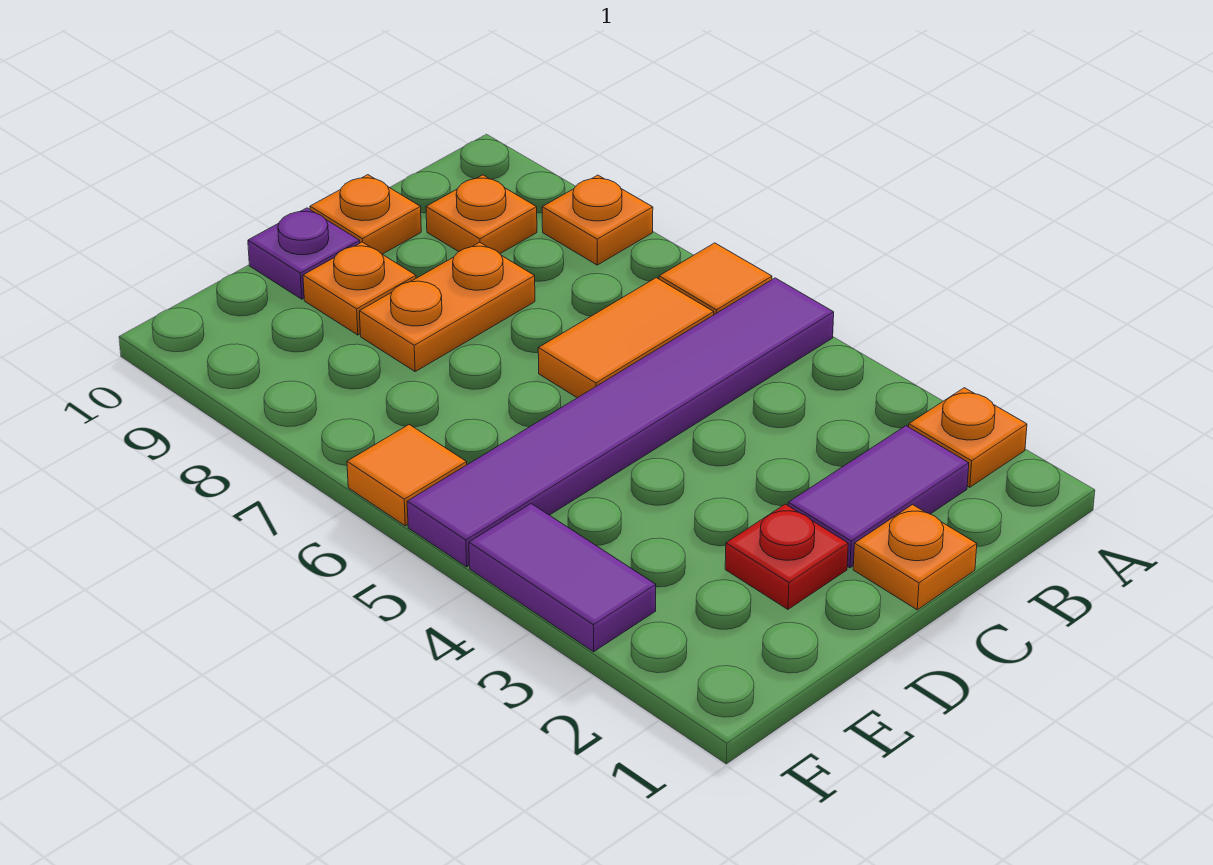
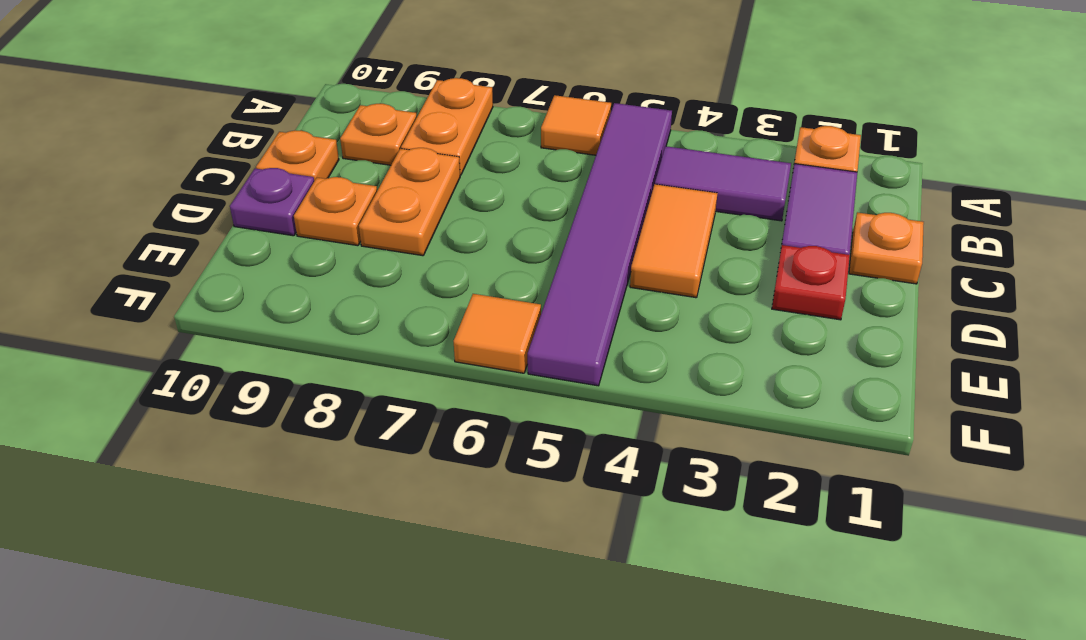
orange 1x1 plate [542,175,653,265] -> orange 1x2 plate [401,78,493,175]
orange 1x2 tile [538,278,714,398] -> orange 1x2 tile moved to [630,184,718,298]
purple 1x2 tile [469,504,656,652] -> purple 1x2 tile moved to [655,146,791,221]

